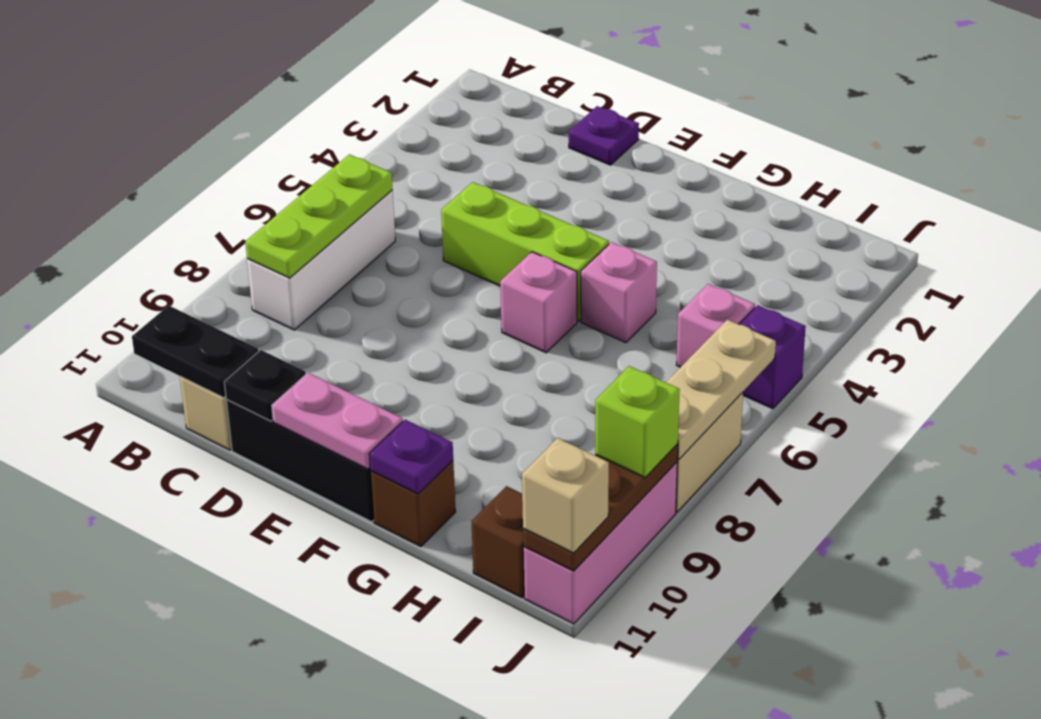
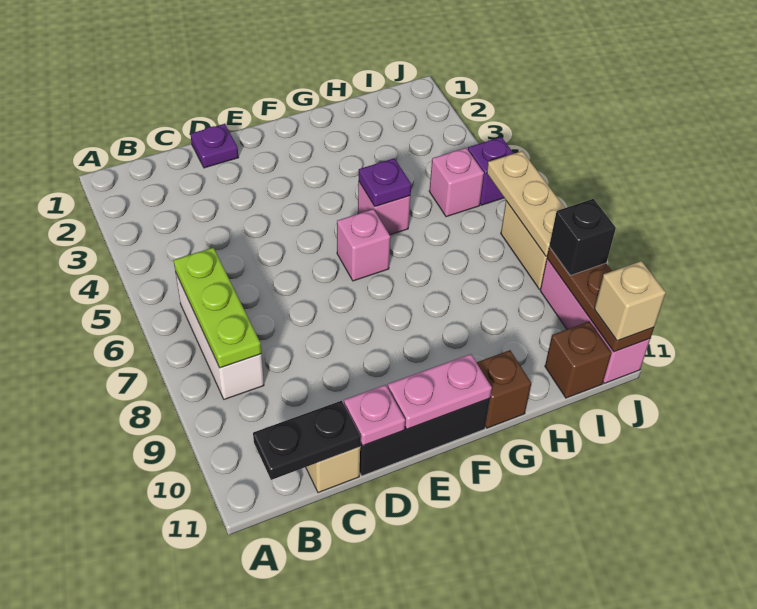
lime 1x3 brick [441,182,609,321] -> none
black 1x1 plate [224,350,306,421] -> pink 1x1 plate [344,385,405,446]
purple 1x1 plate [369,420,453,494] -> purple 1x1 plate moved to [359,158,411,207]
lime 1x1 brick [595,366,680,478] -> black 1x1 brick [549,199,616,275]

